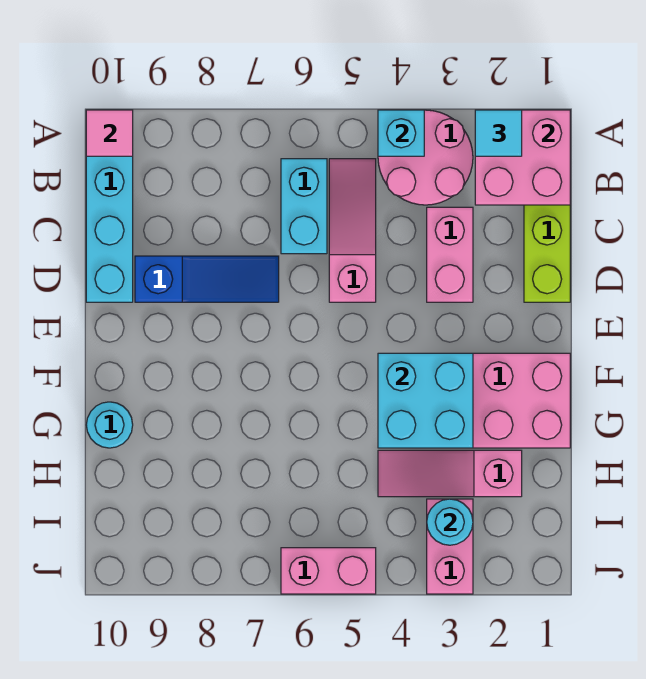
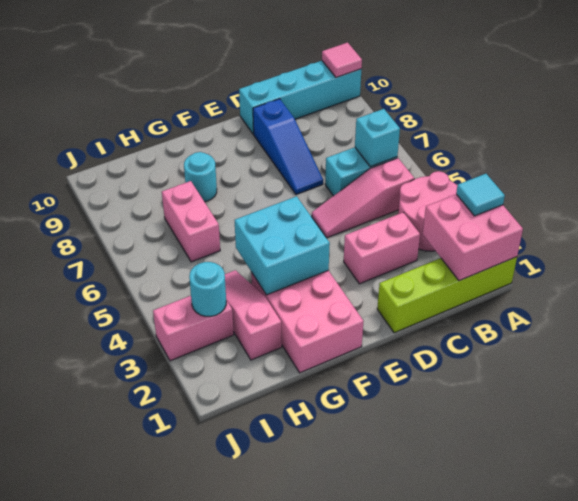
cyan 1x1 brick [378,110,424,156] -> cyan 1x1 brick moved to [355,109,400,167]
pink 1x3 slope [329,159,376,302] -> pink 1x3 slope turned to [312,158,414,238]
cyan 1x1 round brick [86,402,133,448] -> cyan 1x1 round brick moved to [184,152,217,202]
pink 1x2 brick [281,548,376,594] -> pink 1x2 brick moved to [162,181,220,262]

